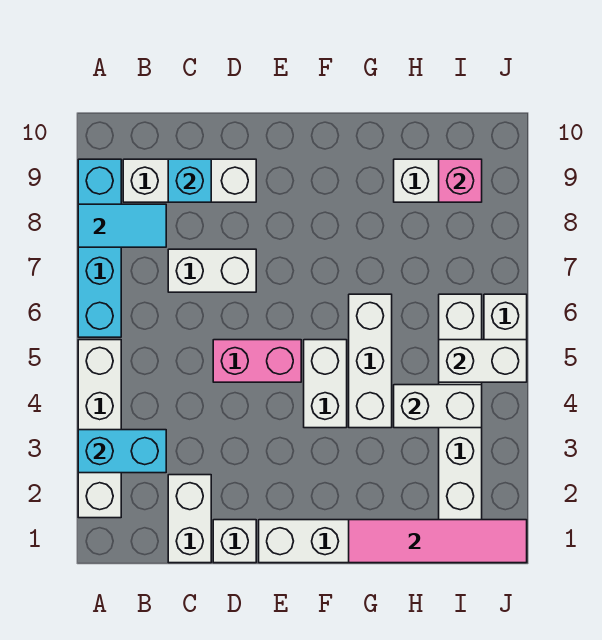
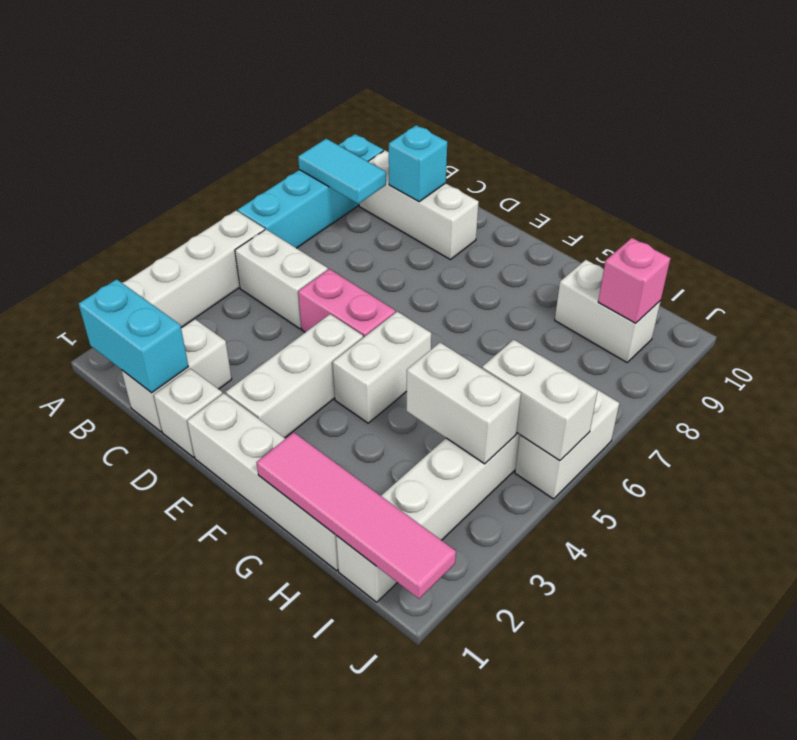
cyan 1x2 brick [78,430,166,473] -> cyan 1x2 brick moved to [79,279,188,393]
white 1x2 brick [168,249,256,292] -> white 1x2 brick moved to [235,230,328,329]
white 1x3 brick [349,294,392,428] -> white 1x3 brick moved to [226,314,363,438]

